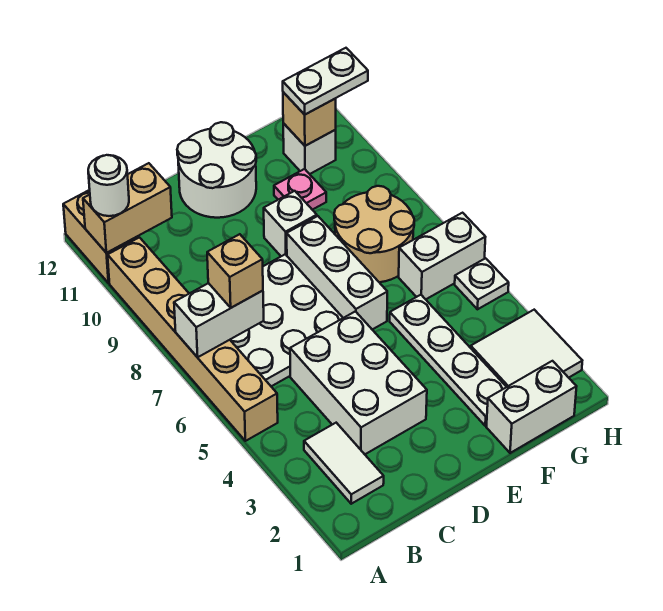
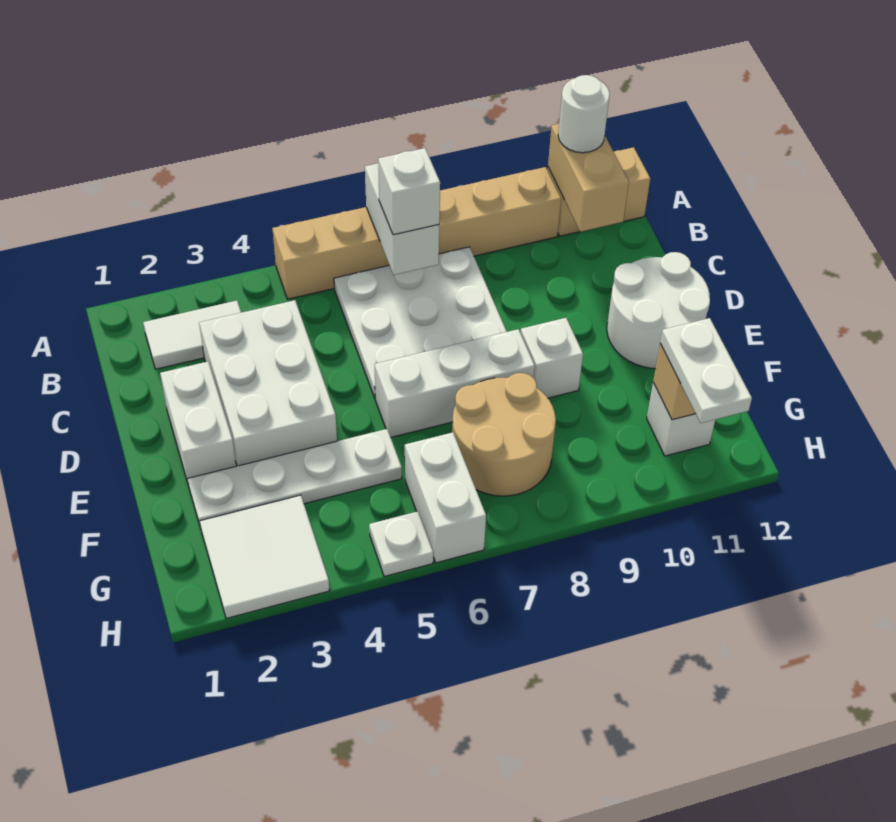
tan 1x1 brick [207,234,263,308] -> white 1x1 brick [378,148,440,235]
white 2x3 brick [290,311,427,454] -> white 2x3 brick turned to [199,300,337,466]
white 1x2 brick [486,361,577,453] -> white 1x2 brick moved to [160,362,236,486]
pink 1x1 plate [274,169,326,210] -> none

